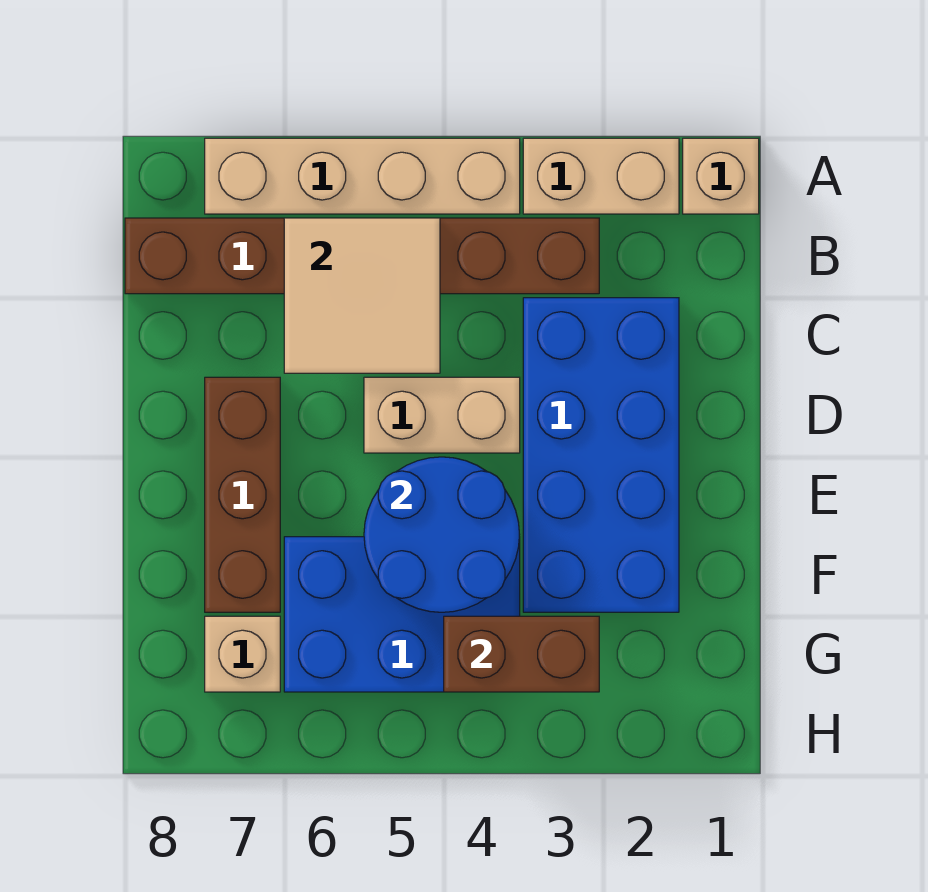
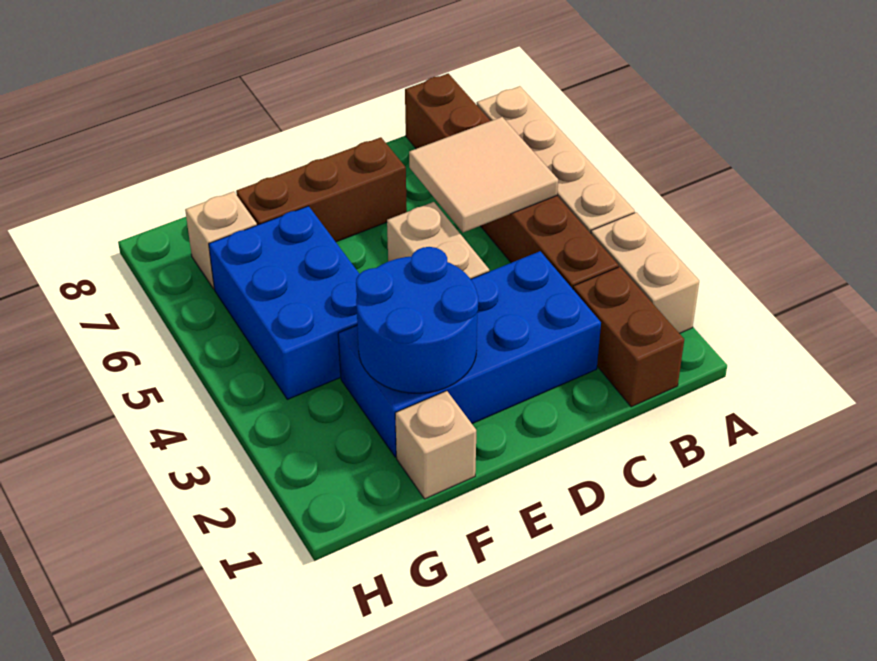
tan 1x1 brick [683,138,759,214] -> tan 1x1 brick moved to [395,391,476,499]
blue 2x2 round brick [364,457,520,612] -> blue 2x2 round brick moved to [356,247,478,393]
brown 1x2 brick [444,616,599,692] -> brown 1x2 brick moved to [573,267,684,407]

